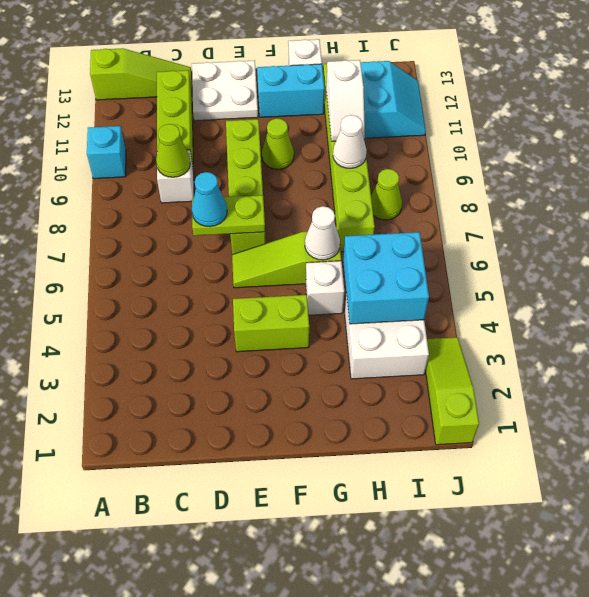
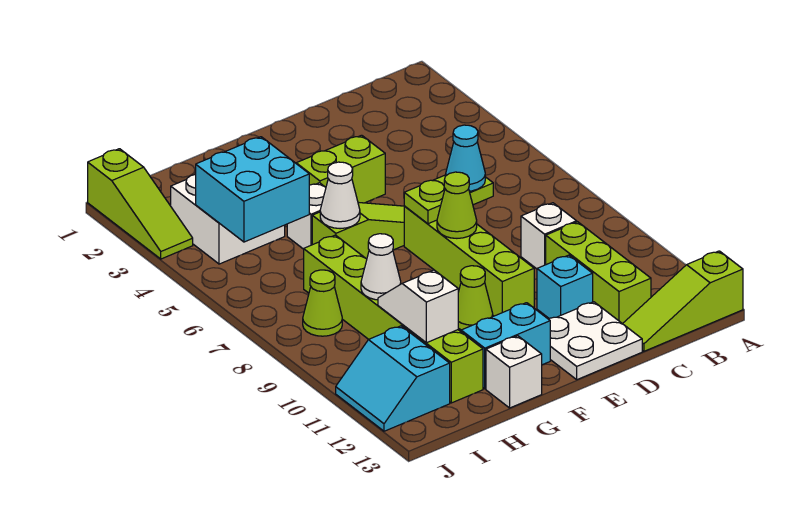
cyan 1x1 brick [87,126,126,179] -> cyan 1x1 brick moved to [537,255,593,318]
lime 1x1 cone [156,124,190,177] -> lime 1x1 cone moved to [437,172,477,238]

